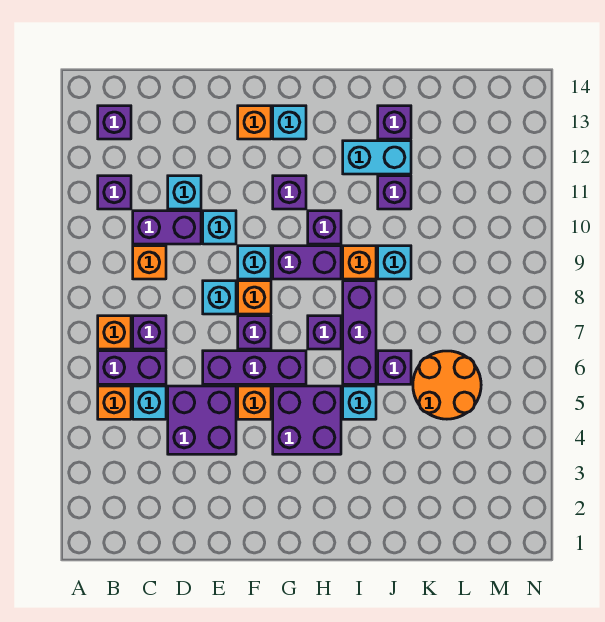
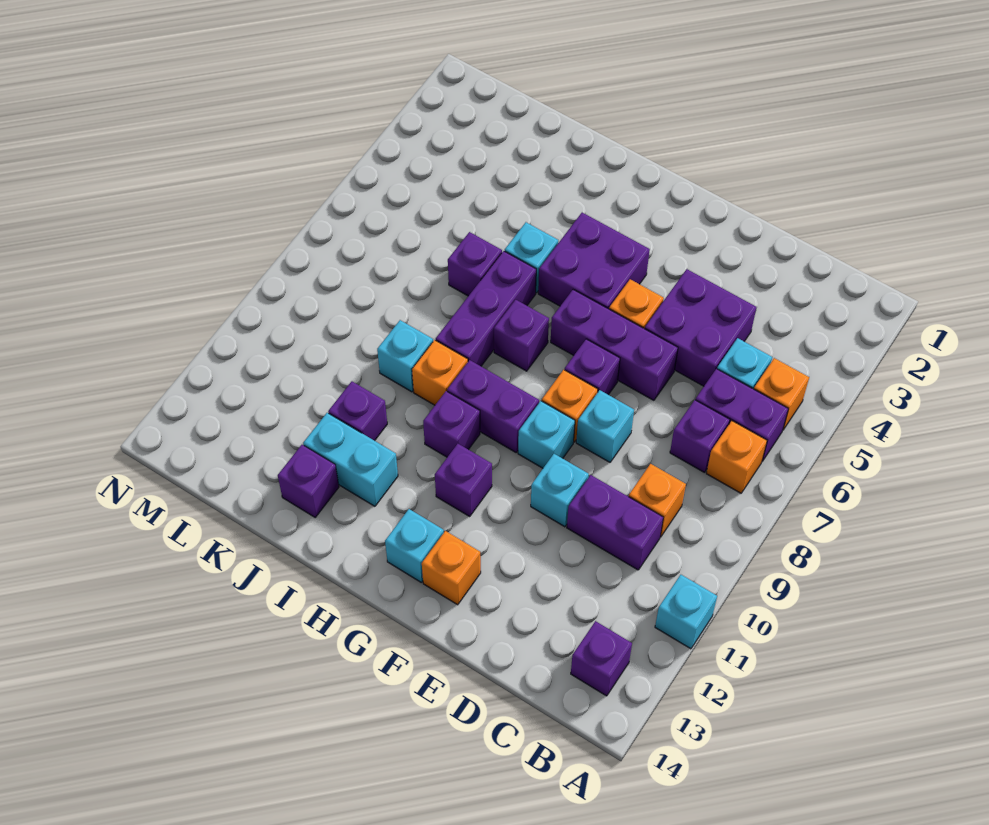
purple 1x1 brick [98,176,131,209] -> none
cyan 1x1 brick [168,176,201,209] -> cyan 1x1 brick moved to [655,575,717,649]
orange 2x2 round brick [413,351,481,419] -> none

